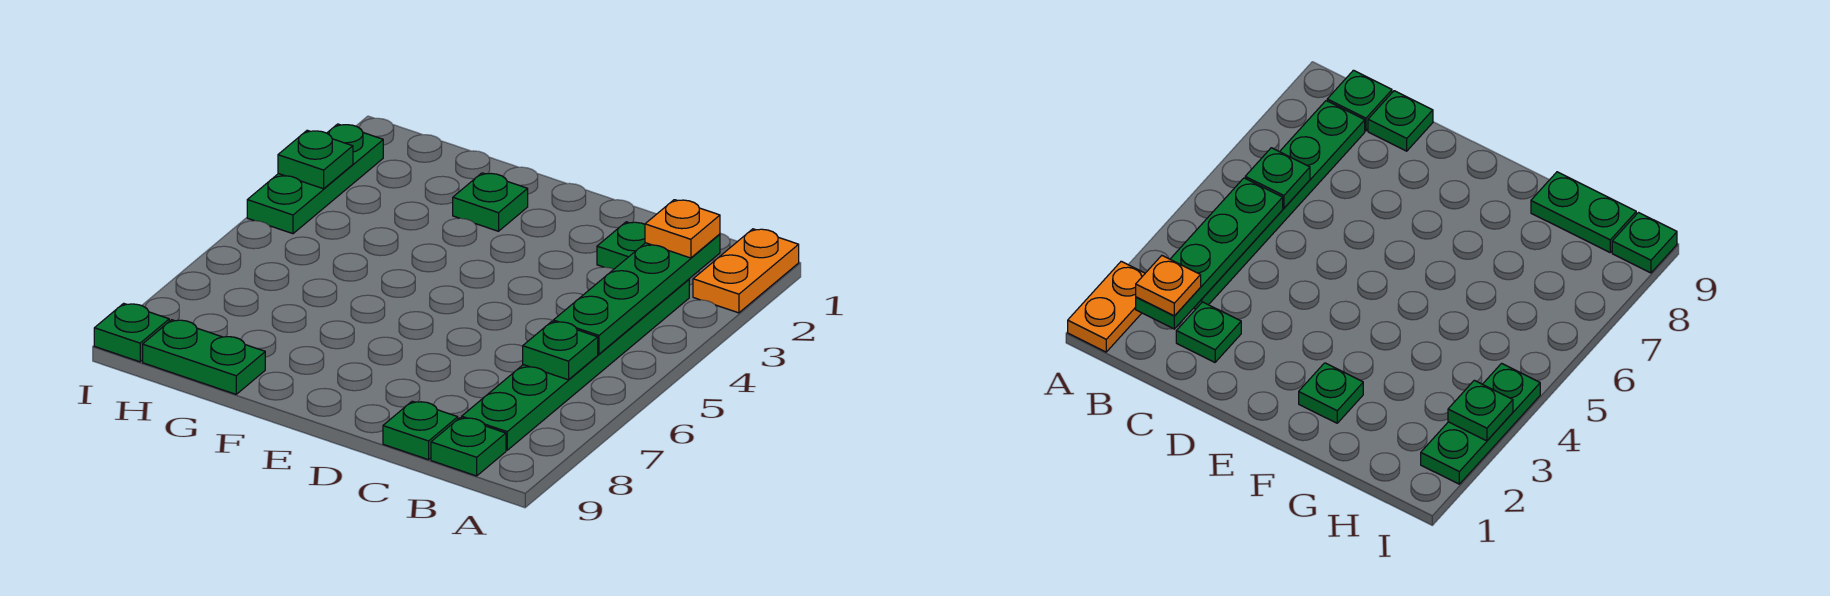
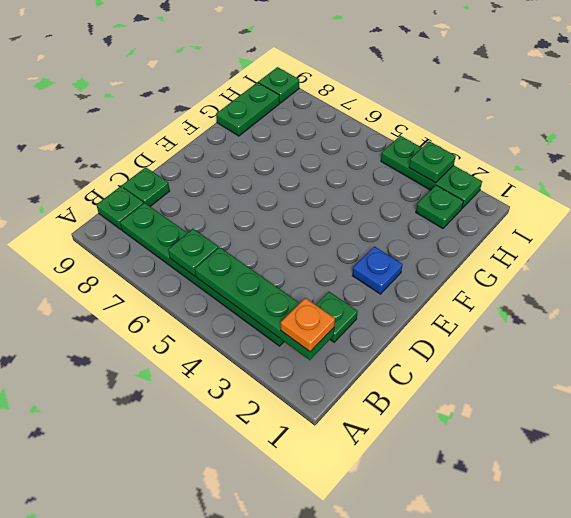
orange 1x2 plate [693,229,799,313] -> none
none -> blue 1x1 plate [352,247,403,294]
green 1x1 plate [453,173,528,231] -> green 1x1 plate moved to [416,185,463,229]

